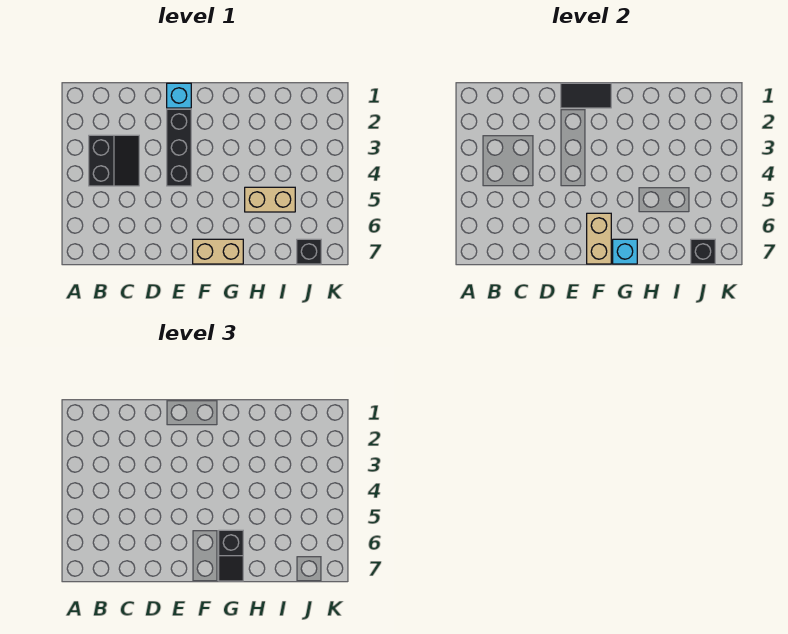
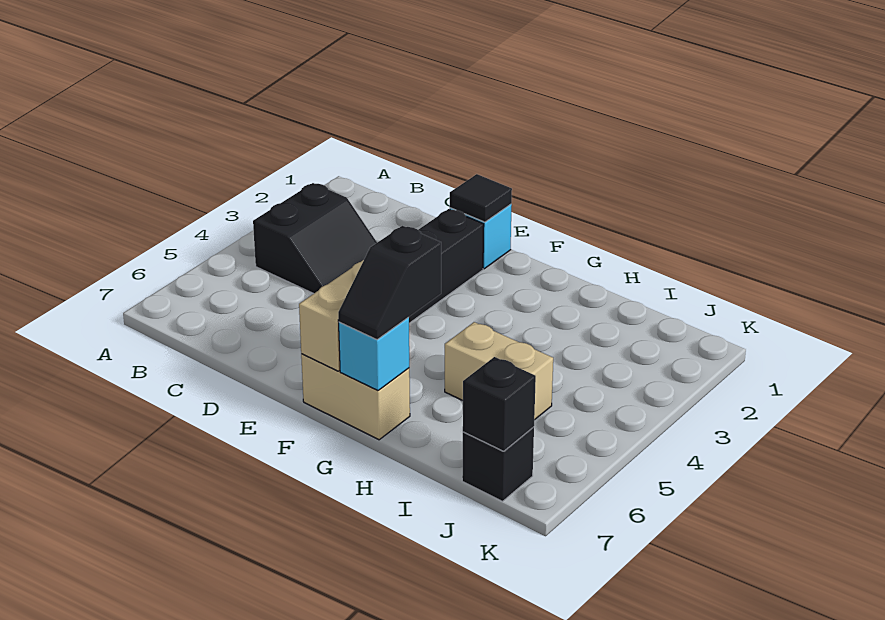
black 1x2 tile [561,83,611,108] -> black 1x1 tile [450,174,512,222]

